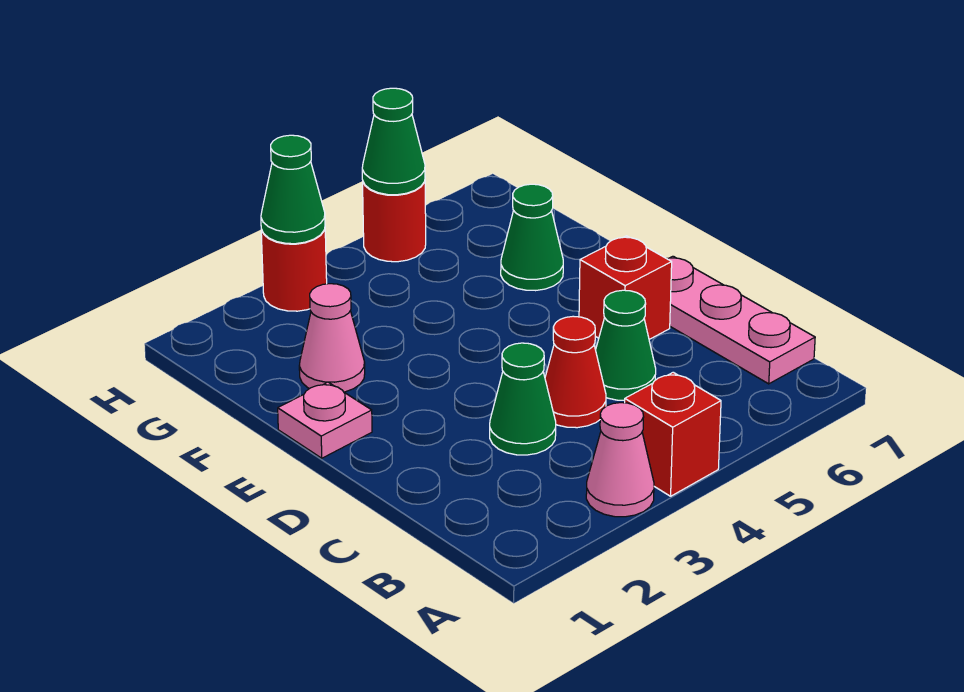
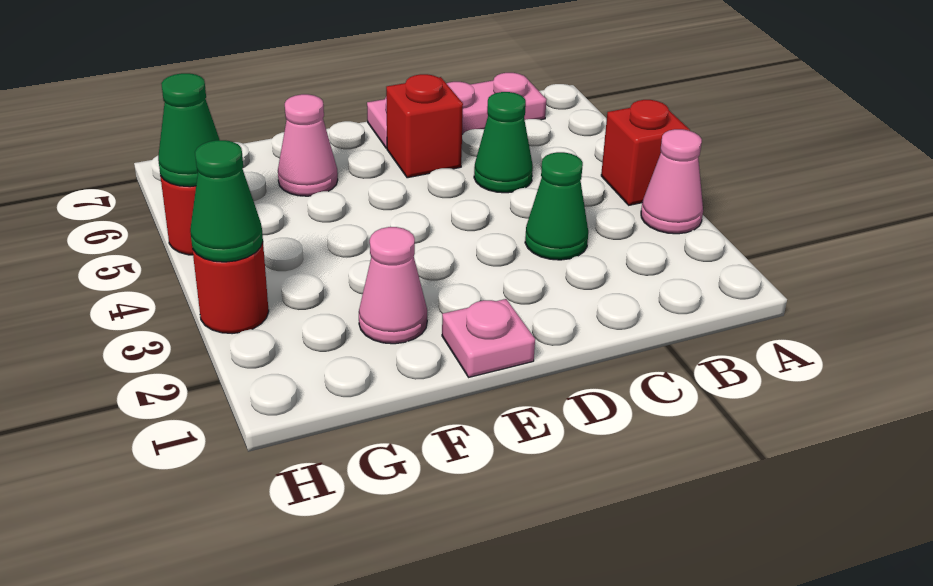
red 1x1 cone [545,316,606,428] -> none
green 1x1 cone [501,184,563,291] -> pink 1x1 cone [278,94,338,196]

